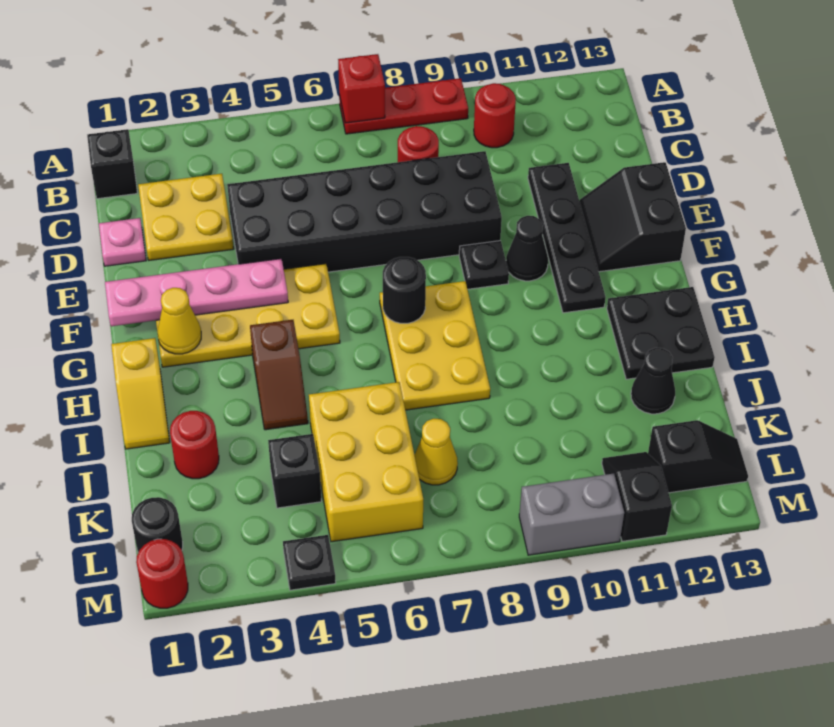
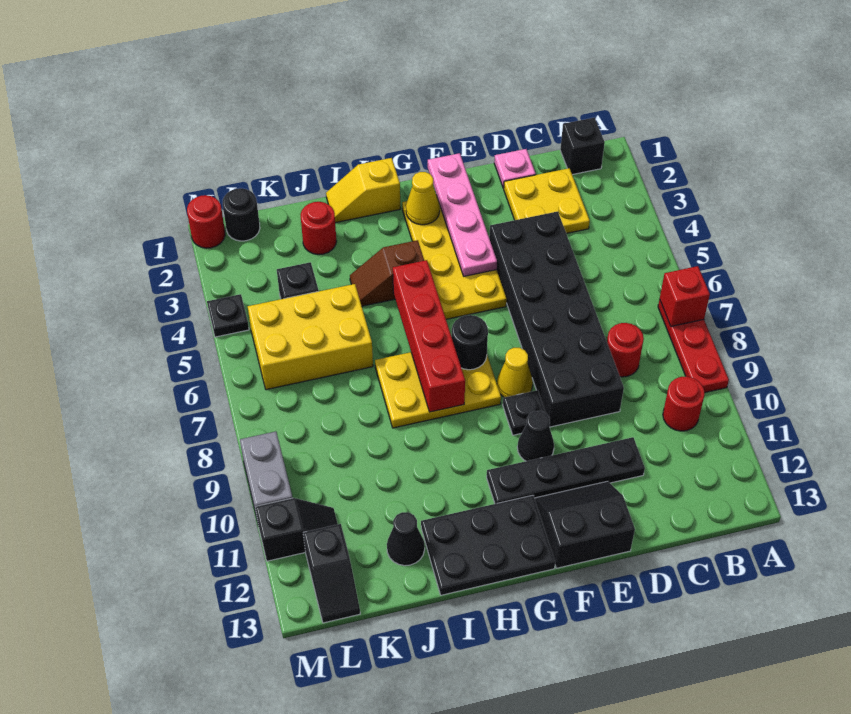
none -> red 1x4 brick [393,260,465,412]
black 2x2 plate [607,287,715,379] -> black 2x3 plate [421,495,555,595]
yellow 1x1 cone [415,419,458,485] -> yellow 1x1 cone moved to [497,348,533,398]

